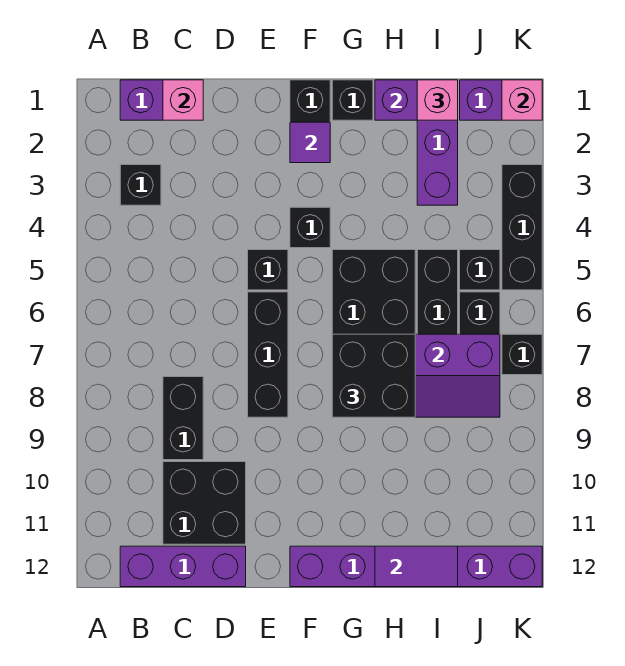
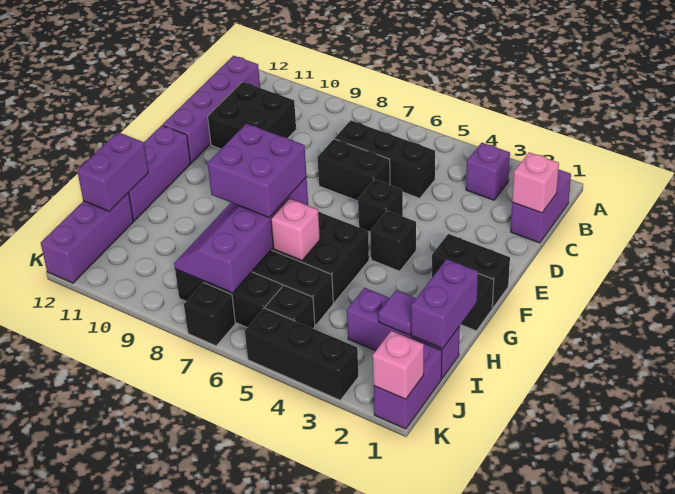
black 1x1 brick [120,165,161,205] -> purple 1x1 brick [466,143,510,200]
purple 1x3 brick [120,546,246,587] -> purple 1x4 brick [163,56,260,163]
black 1x2 brick [163,377,203,460] -> black 1x2 brick moved to [317,139,390,201]
black 1x3 brick [248,292,288,417] -> black 1x3 brick moved to [335,120,435,198]
purple 1x1 tile [290,122,330,163] -> purple 1x1 tile moved to [378,290,416,335]
black 2x2 brick [332,334,415,417] -> purple 2x2 brick [208,123,307,218]
purple 1x2 tile [375,546,458,587] -> purple 1x2 brick [77,132,149,211]
pink 1x1 brick [417,80,458,120] -> pink 1x1 brick moved to [271,198,320,261]

